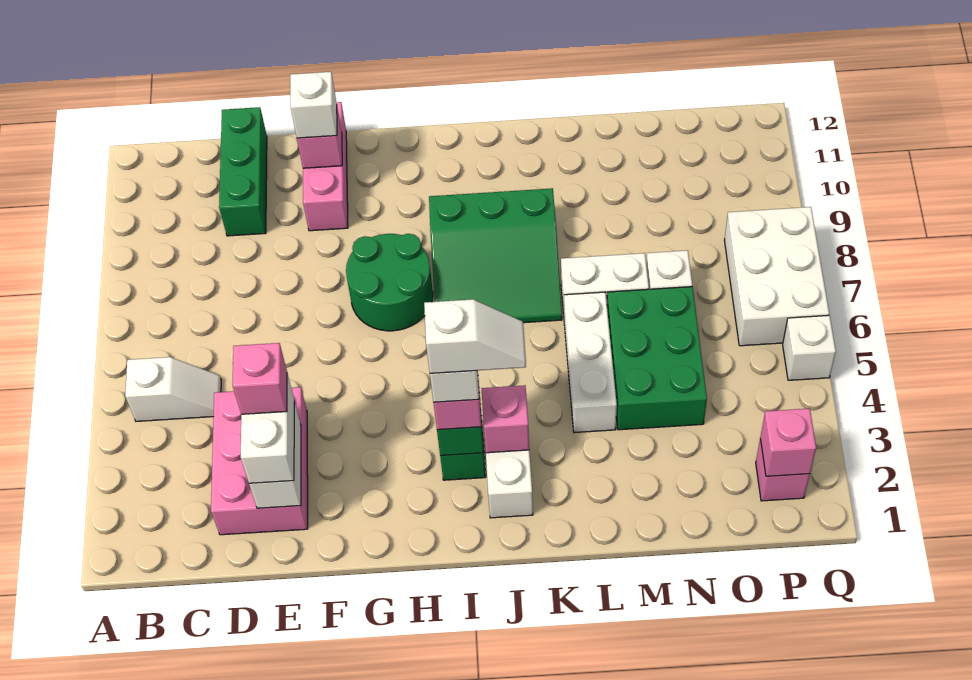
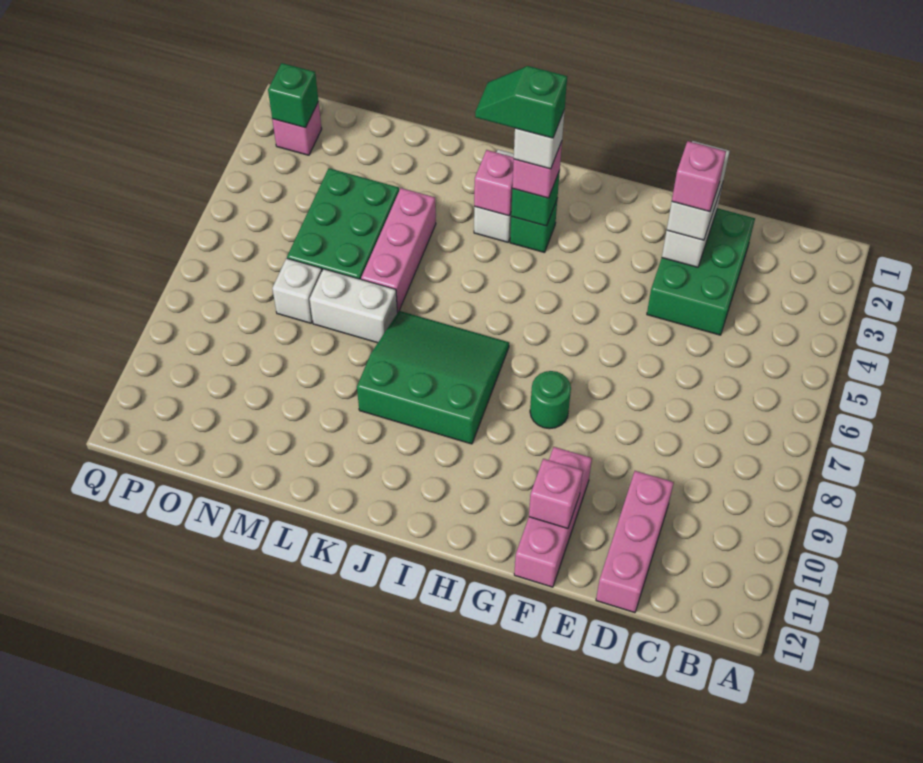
white 1x2 slope [125,357,221,421] -> none
pink 2x3 brick [211,387,308,535] -> green 2x3 brick [647,208,755,335]
green 1x3 brick [219,107,267,236] -> pink 1x3 brick [596,471,674,613]
white 1x1 brick [290,72,337,138] -> none
green 2x2 round brick [346,234,433,331] -> green 1x1 round brick [530,371,571,429]
white 1x2 slope [424,299,526,373] -> green 1x2 slope [475,66,567,138]
white 1x3 brick [564,292,617,433] -> pink 1x3 brick [361,188,436,313]
pink 1x1 brick [760,408,816,476] -> green 1x1 brick [268,63,318,128]
white 2x3 brick [724,207,829,346] -> none
white 1x1 brick [783,315,836,380] -> none

